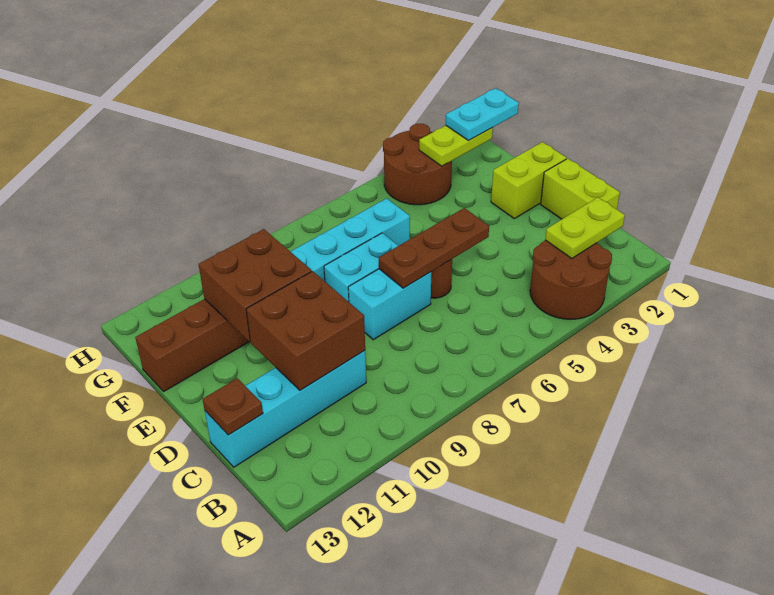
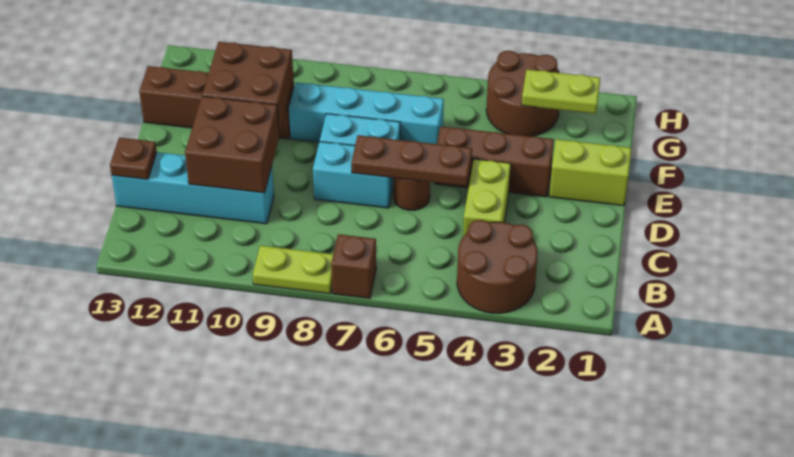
none -> brown 1x1 brick [331,234,376,298]
lime 1x2 plate [545,197,625,259] -> lime 1x2 plate moved to [253,246,333,294]
lime 1x2 brick [541,159,620,219] -> lime 1x2 brick moved to [463,159,511,236]
none -> brown 1x3 brick [435,127,554,197]
cyan 1x2 plate [446,88,519,140] -> none

